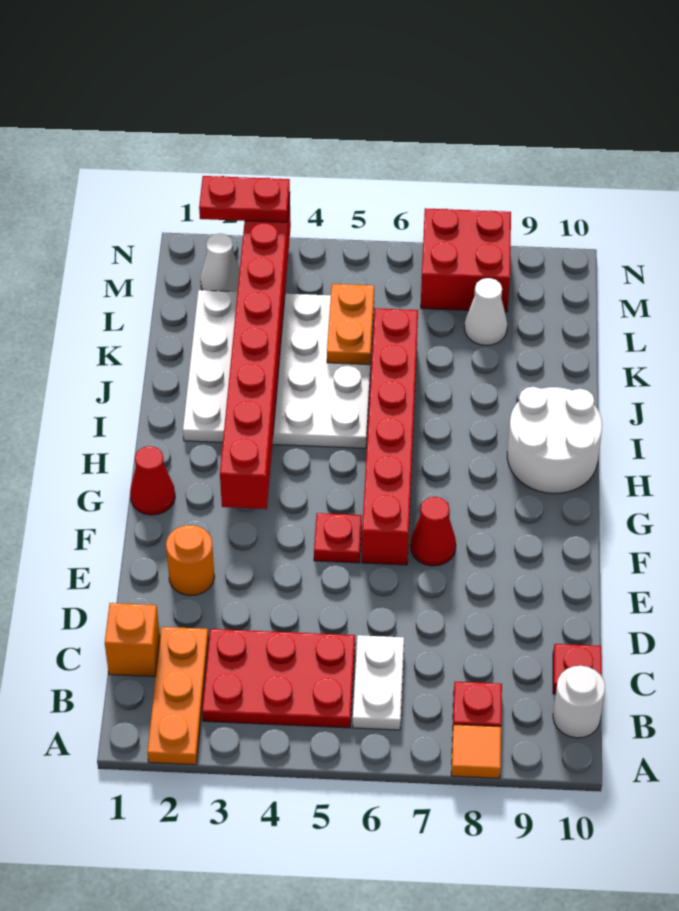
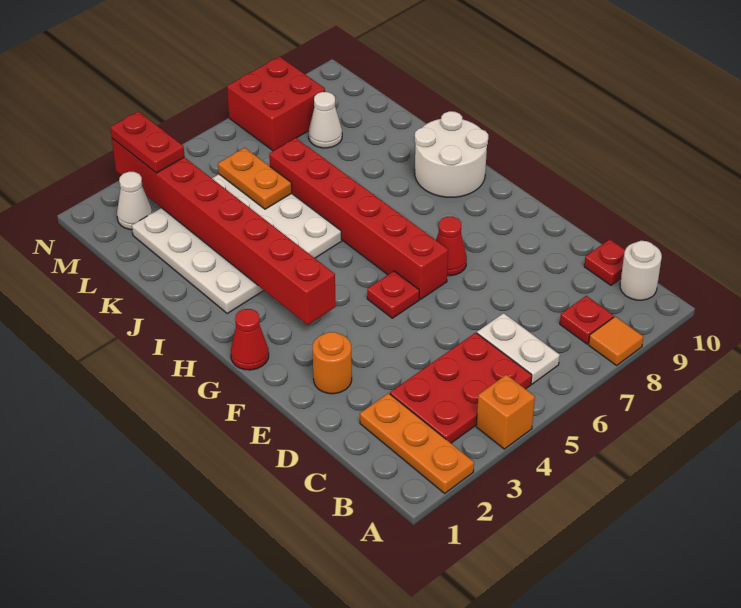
orange 1x1 brick [105,603,160,677] -> orange 1x1 brick moved to [476,375,535,449]
red 1x2 plate [199,176,290,222] -> red 1x2 plate turned to [110,111,185,173]

